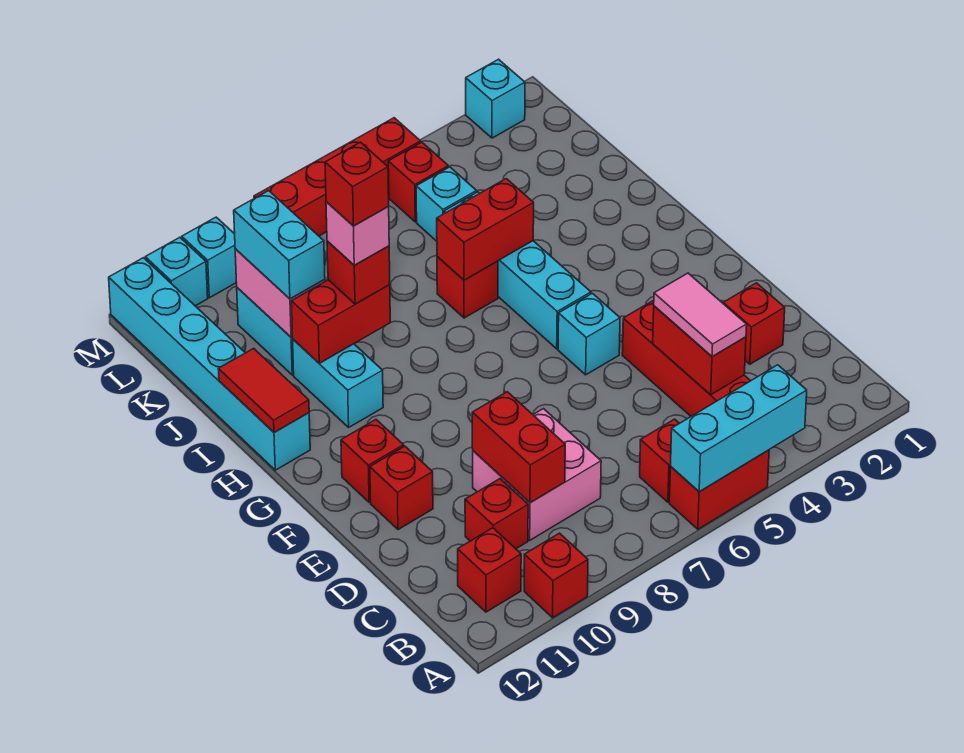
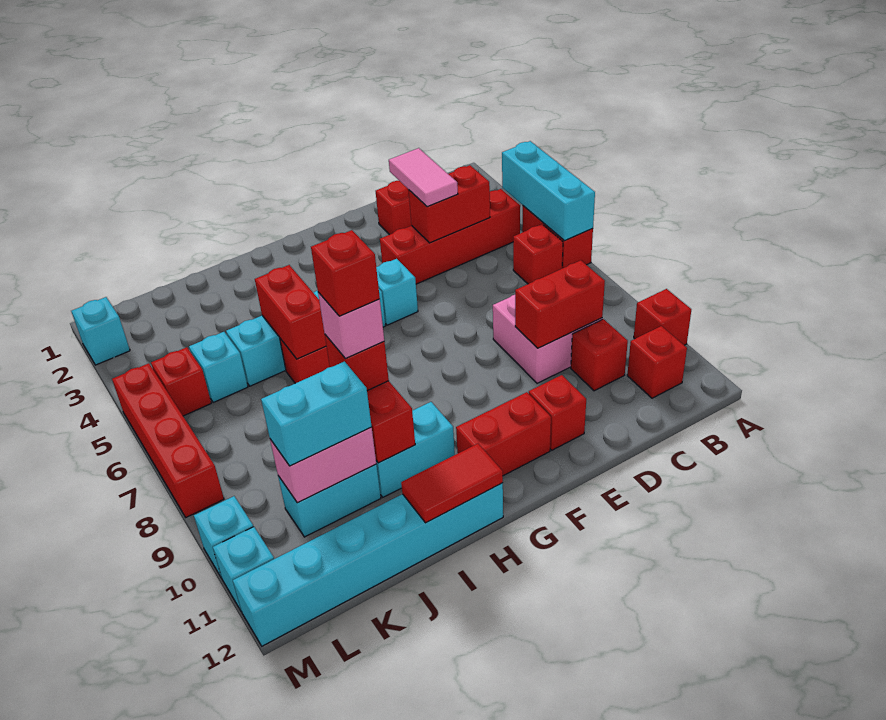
pink 1x2 tile [654,273,747,356] -> pink 1x2 tile turned to [389,148,458,207]
red 1x1 brick [341,420,404,502] -> red 1x2 brick [456,392,551,476]

